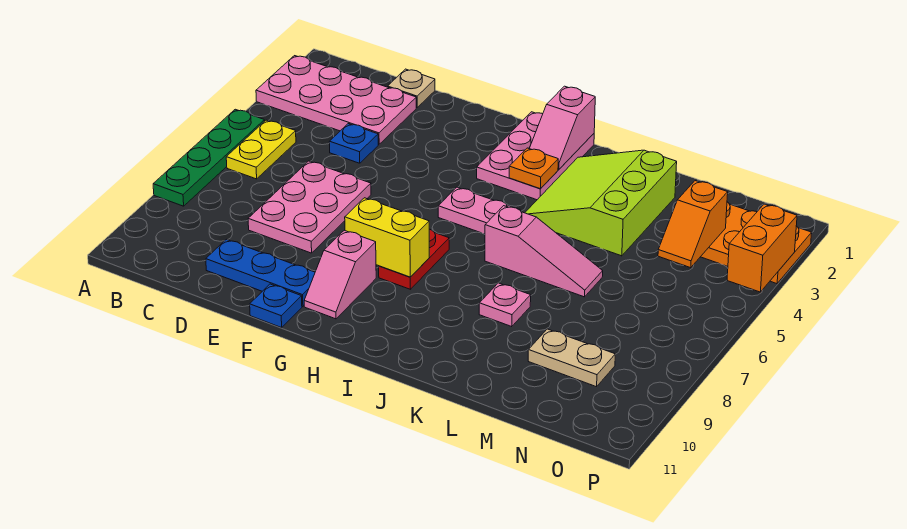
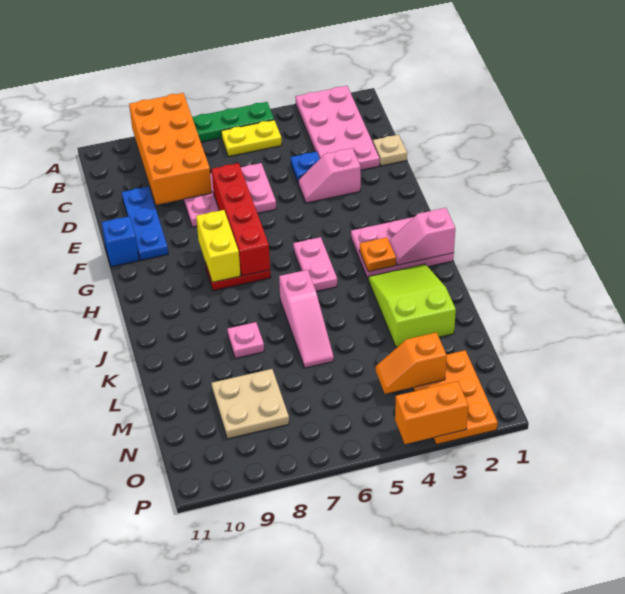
none -> orange 2x4 brick [129,93,212,205]
none -> red 1x4 brick [212,163,270,276]
blue 1x1 plate [250,284,302,328] -> blue 1x1 brick [102,216,139,267]
pink 1x2 slope [304,230,376,319] -> pink 1x2 slope moved to [298,148,361,203]
lime 3x3 slope [525,150,677,256] -> lime 2x3 slope [368,264,456,347]
tan 1x2 plate [528,329,615,387] -> tan 2x2 plate [212,369,289,439]

